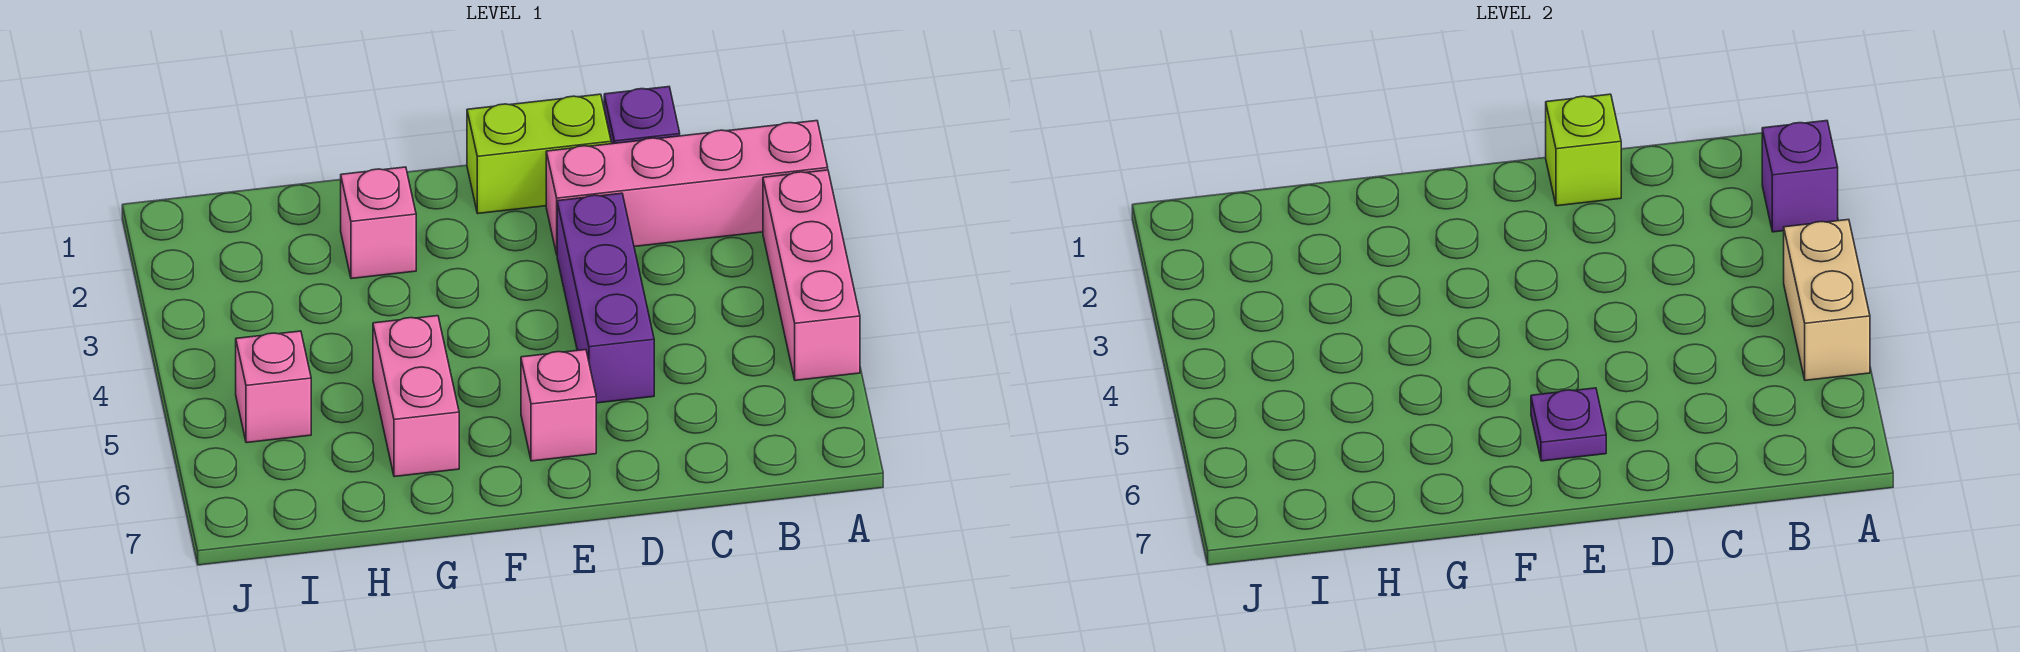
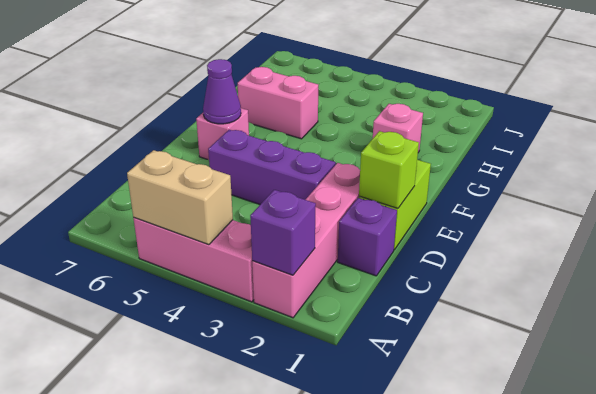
purple 1x1 plate [1531,388,1606,461] -> purple 1x1 cone [203,59,241,124]
pink 1x1 brick [236,331,311,443] -> none

